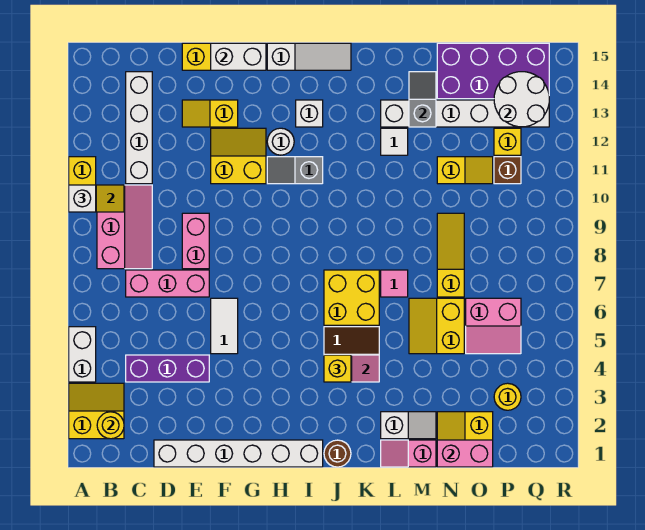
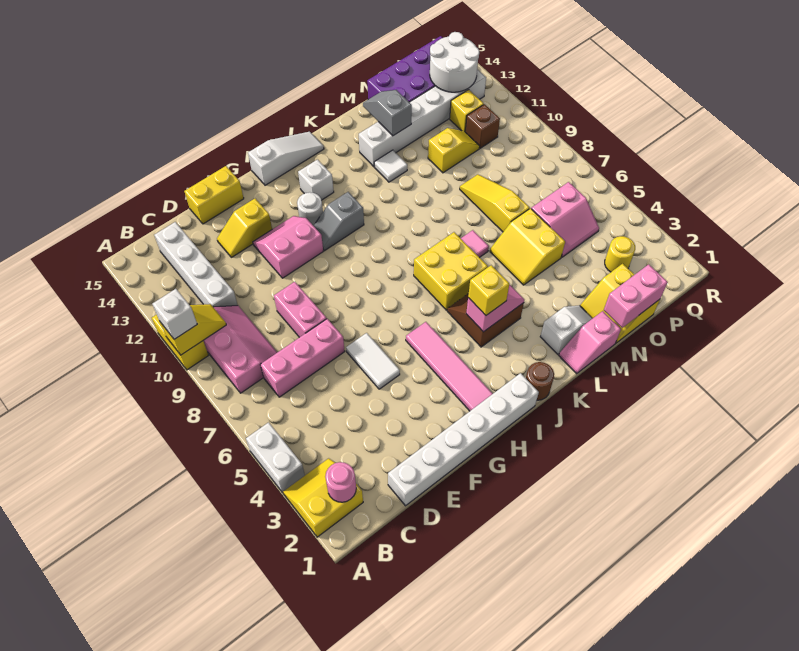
yellow 1x1 round brick [97,412,124,439] -> pink 1x1 round brick [325,462,356,502]
purple 1x3 brick [126,355,209,382] -> none
yellow 2x2 slope [211,128,266,184] -> pink 2x2 slope [253,216,323,278]
white 1x2 brick [211,43,266,70] -> none
none -> pink 1x4 tile [406,322,493,411]

